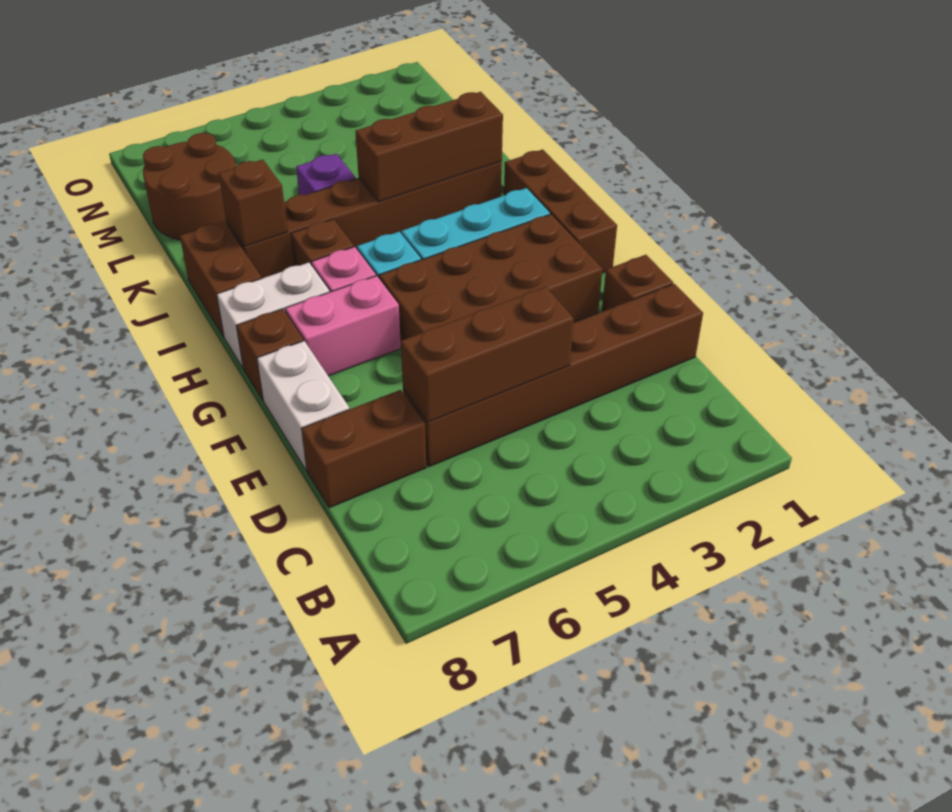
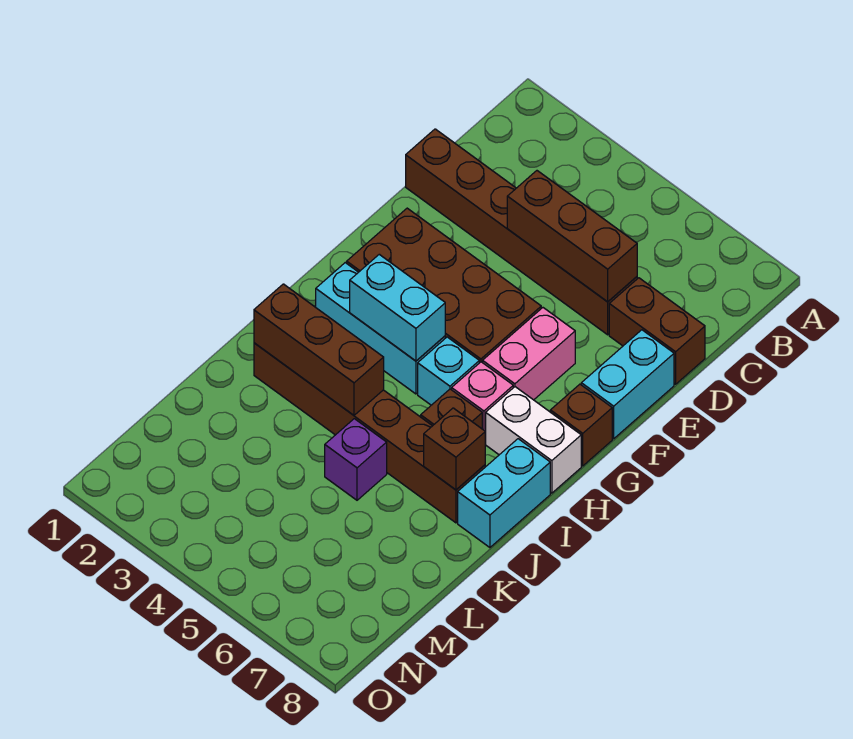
brown 1x1 brick [602,255,673,312] -> none
white 1x2 brick [257,341,349,470] -> cyan 1x2 brick [581,330,674,439]
brown 1x3 brick [504,149,617,273] -> none
pink 1x2 brick [285,276,401,376] -> pink 1x2 brick turned to [483,308,575,400]
none -> cyan 1x2 brick [350,254,445,361]
brown 1x2 brick [180,222,262,337] -> cyan 1x2 brick [458,439,550,548]
brown 2x2 round brick [143,133,236,240] -> none

